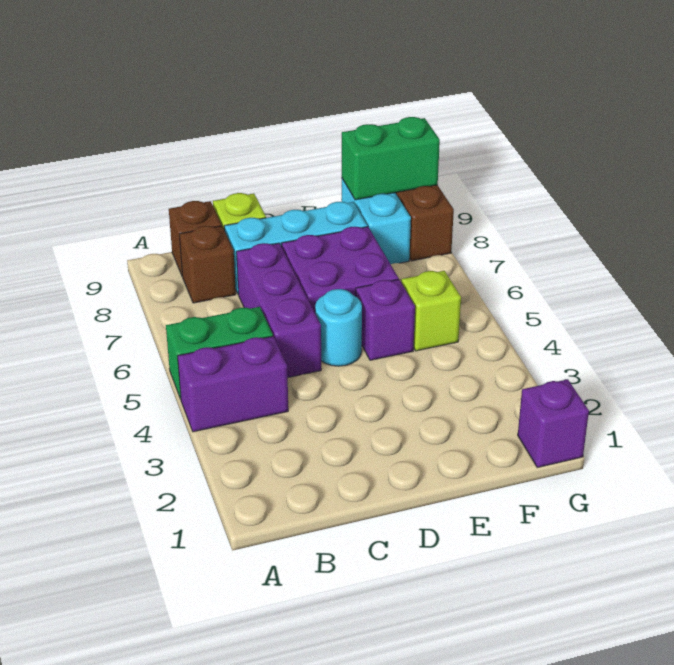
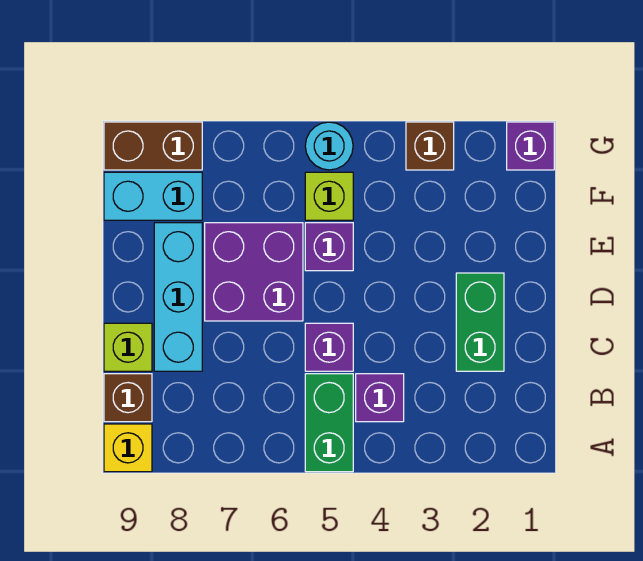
purple 1x2 brick [178,336,288,432] -> purple 1x1 brick [356,374,404,422]
none -> yellow 1x1 brick [104,424,152,472]
brown 1x1 brick [179,226,236,303] -> brown 1x1 brick moved to [406,122,454,170]
purple 1x3 brick [236,243,321,377] -> purple 1x1 brick [305,323,353,371]
cyan 1x1 round brick [315,289,362,366] -> cyan 1x1 round brick moved to [305,122,353,170]
green 1x2 brick [342,117,440,200] -> green 1x2 brick moved to [456,273,504,371]

